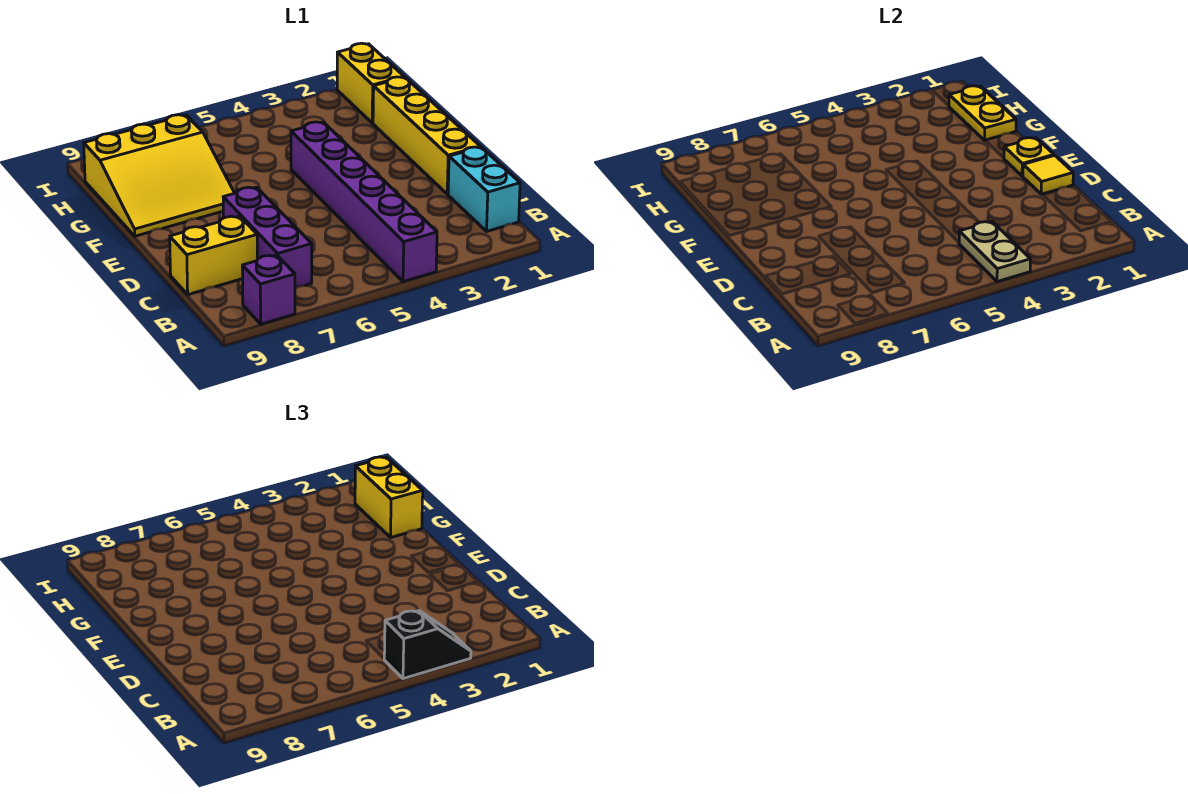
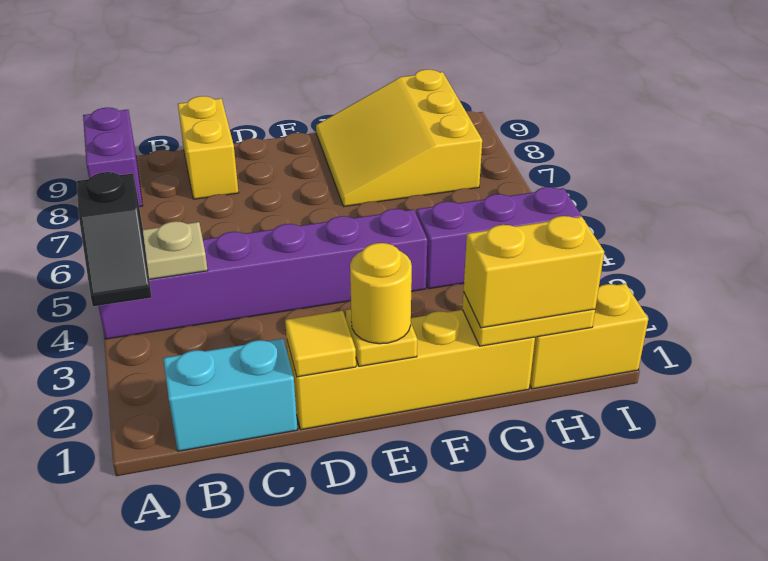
purple 1x1 brick [242,255,295,324] -> purple 1x2 brick [83,107,143,207]
purple 1x3 brick [223,187,312,288] -> purple 1x3 brick moved to [416,187,582,289]
none -> yellow 1x1 round brick [350,243,412,344]

